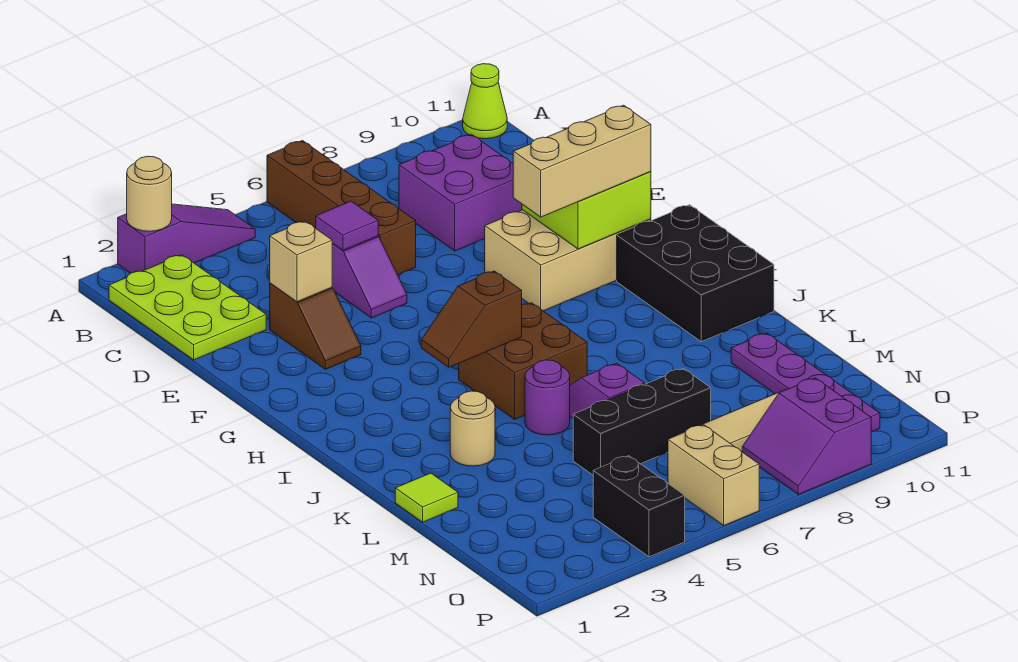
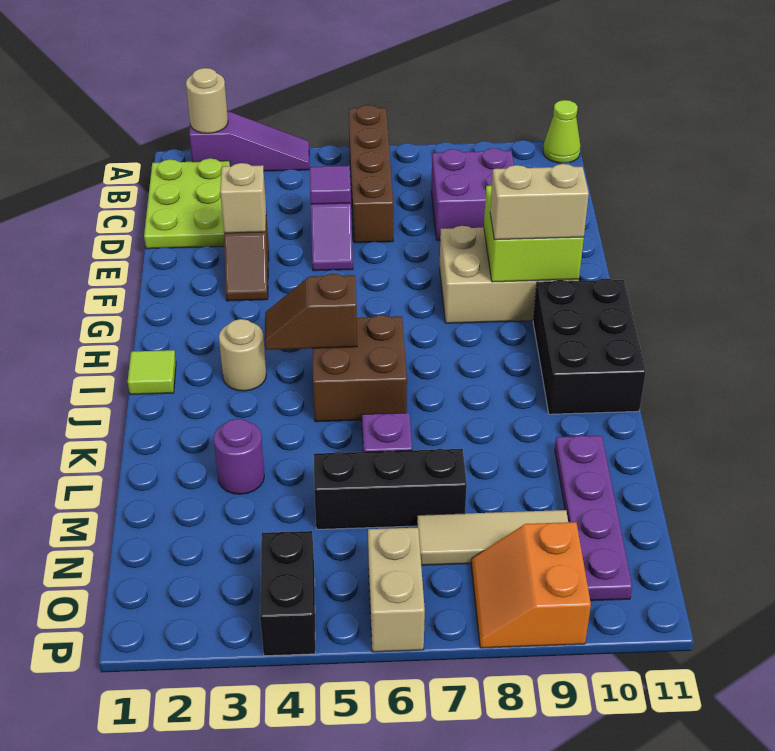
tan 1x3 brick [513,105,651,217] -> tan 1x2 brick [490,164,589,240]
tan 1x1 round brick [450,391,495,466] -> tan 1x1 round brick moved to [219,319,266,391]
purple 1x1 round brick [525,360,570,435] -> purple 1x1 round brick moved to [213,419,264,494]
lime 1x1 tile [395,473,458,522] -> lime 1x1 tile moved to [128,350,176,395]
purple 2x2 slope [742,378,871,494] -> orange 2x2 slope [471,522,591,648]

